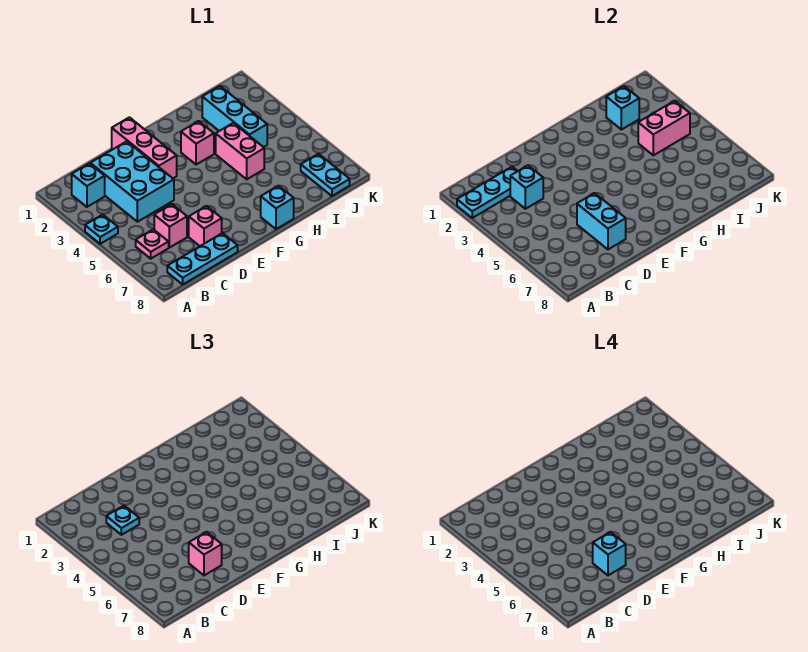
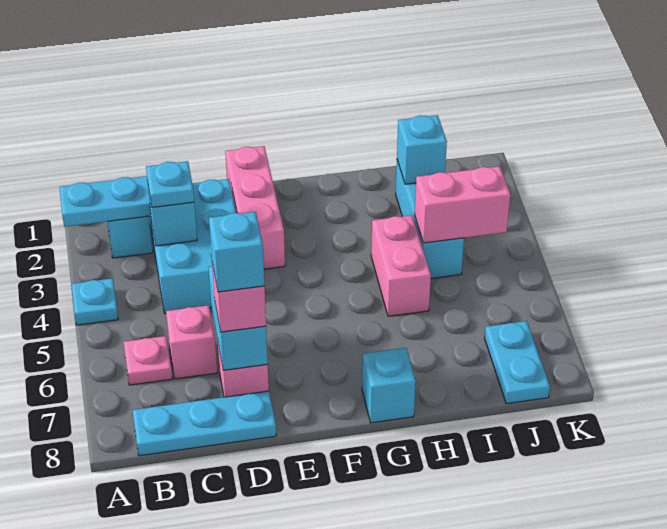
pink 1x1 brick [181,121,214,165] -> none

